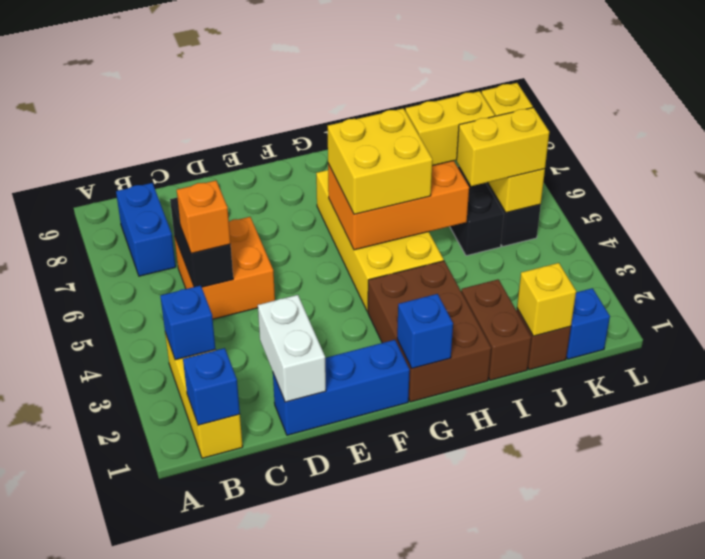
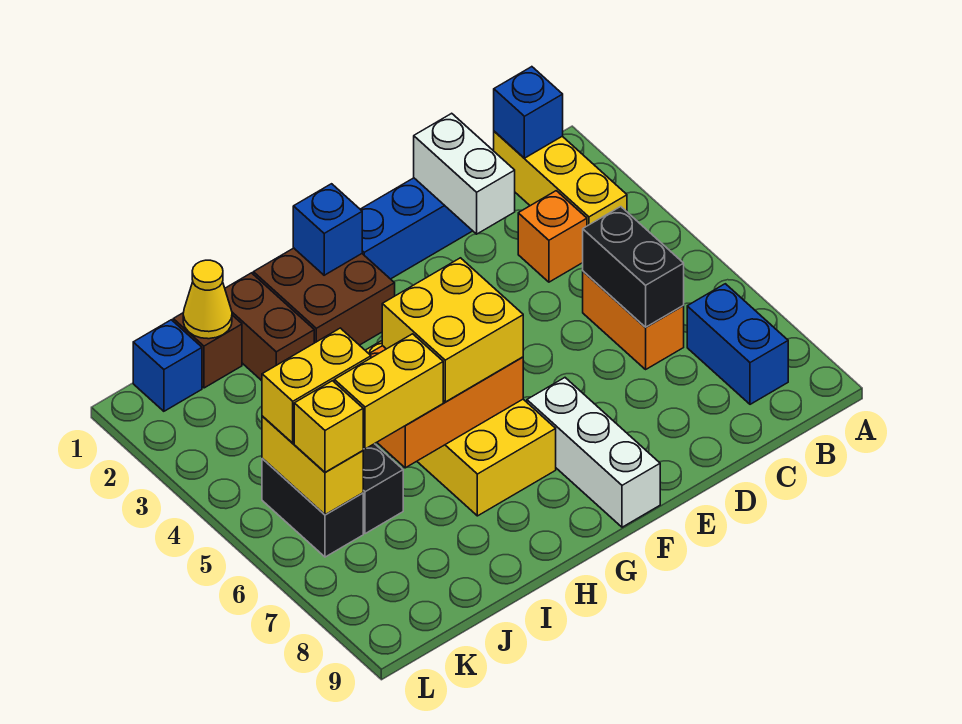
blue 1x1 brick [160,285,215,360] -> none
orange 2x2 brick [174,217,275,319] -> orange 1x2 brick [583,271,684,369]
orange 1x1 brick [177,181,231,253] -> orange 1x1 brick moved to [518,191,587,282]
none -> white 1x3 brick [527,378,660,527]
brown 2x3 brick [368,261,491,402] -> brown 2x2 brick [253,248,395,345]
yellow 1x1 brick [517,263,576,336] -> yellow 1x1 cone [183,260,232,339]

